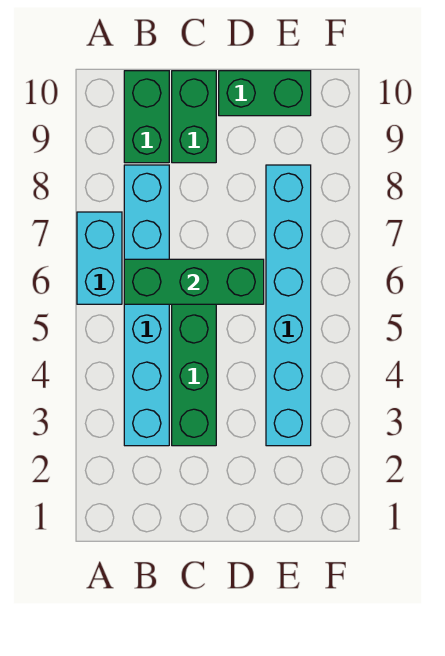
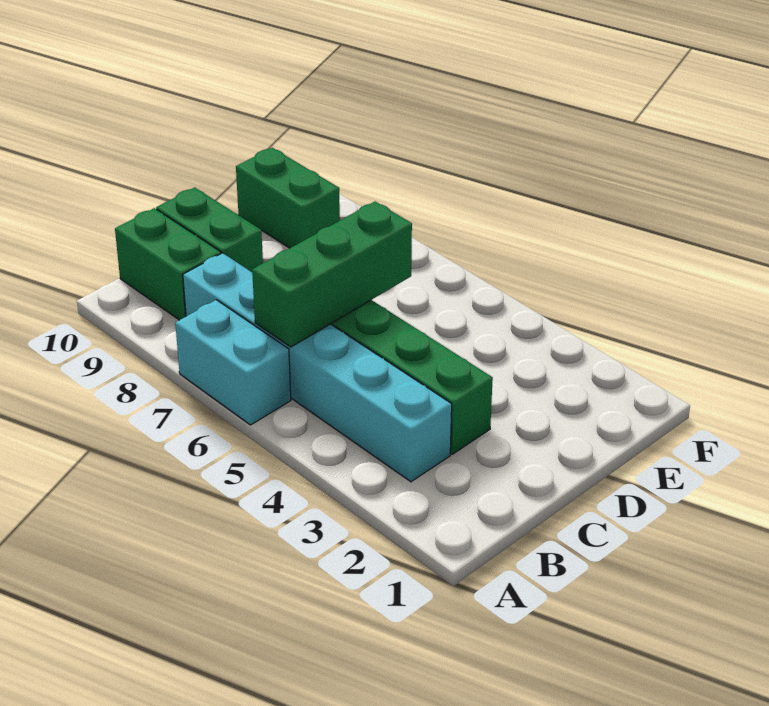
green 1x2 brick [219,71,311,116] -> green 1x2 brick turned to [236,148,340,248]
cyan 1x6 brick [266,165,311,446] -> none

